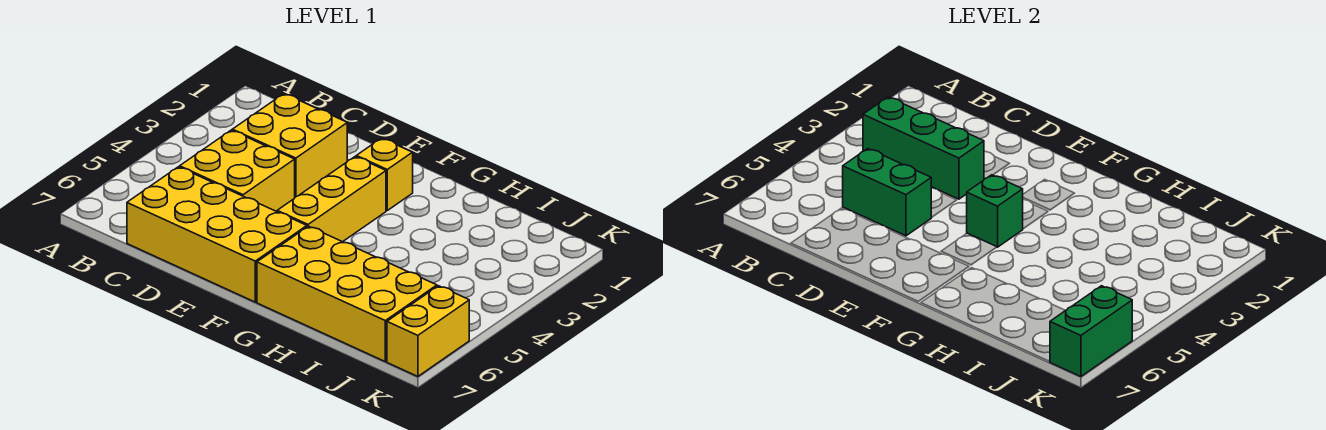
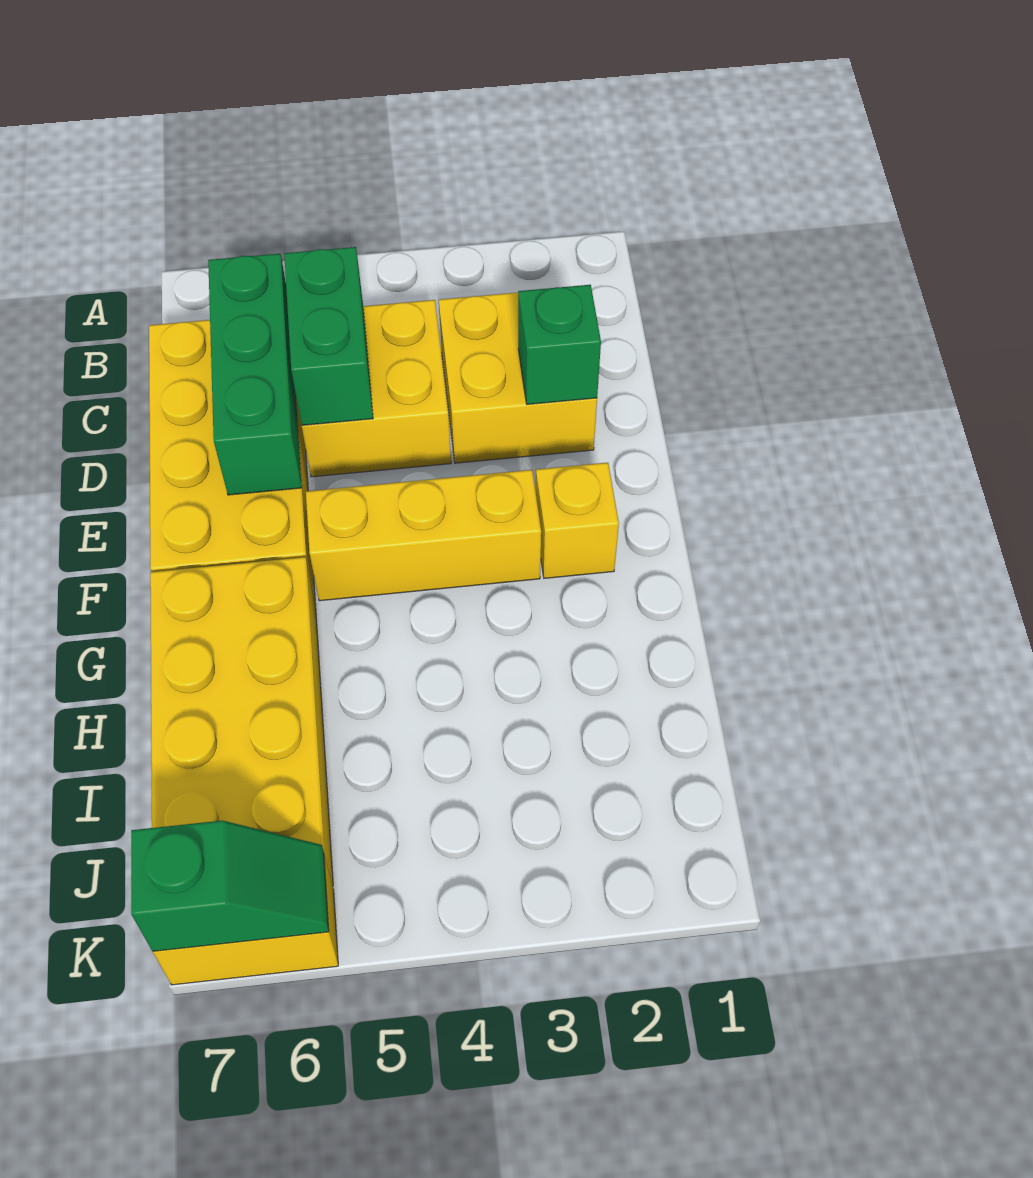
green 1x3 brick [863,97,984,199] -> green 1x3 brick moved to [208,254,302,495]
green 1x1 brick [967,175,1023,247] -> green 1x1 brick moved to [518,285,601,404]
green 1x2 brick [1050,286,1132,376] -> green 1x2 slope [131,821,329,951]

